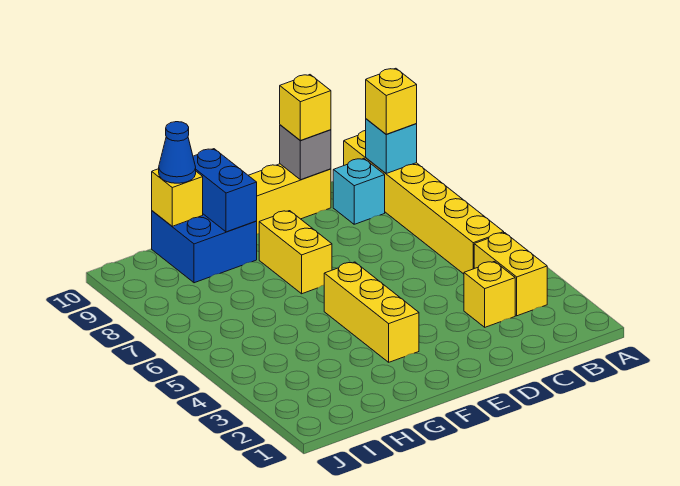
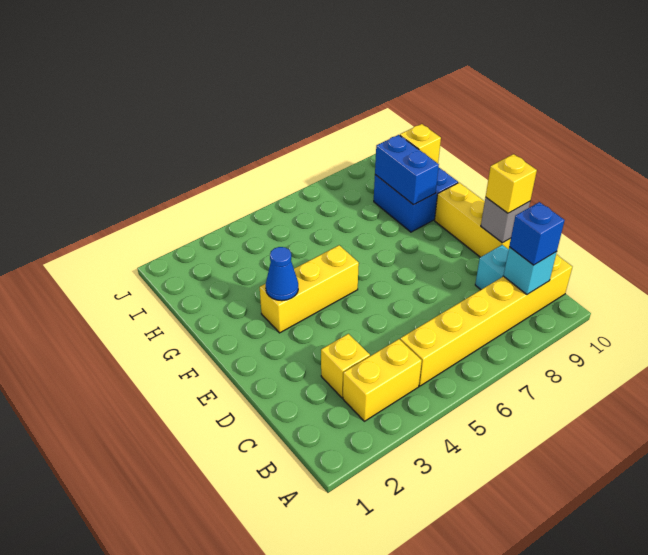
yellow 1x1 brick [366,68,417,134] -> blue 1x1 brick [509,202,565,265]
yellow 1x2 brick [259,211,332,294] -> none
blue 1x2 brick [193,149,257,232] -> blue 1x2 brick turned to [375,135,439,205]
blue 1x1 cone [159,122,196,183] -> blue 1x1 cone moved to [266,247,298,301]

